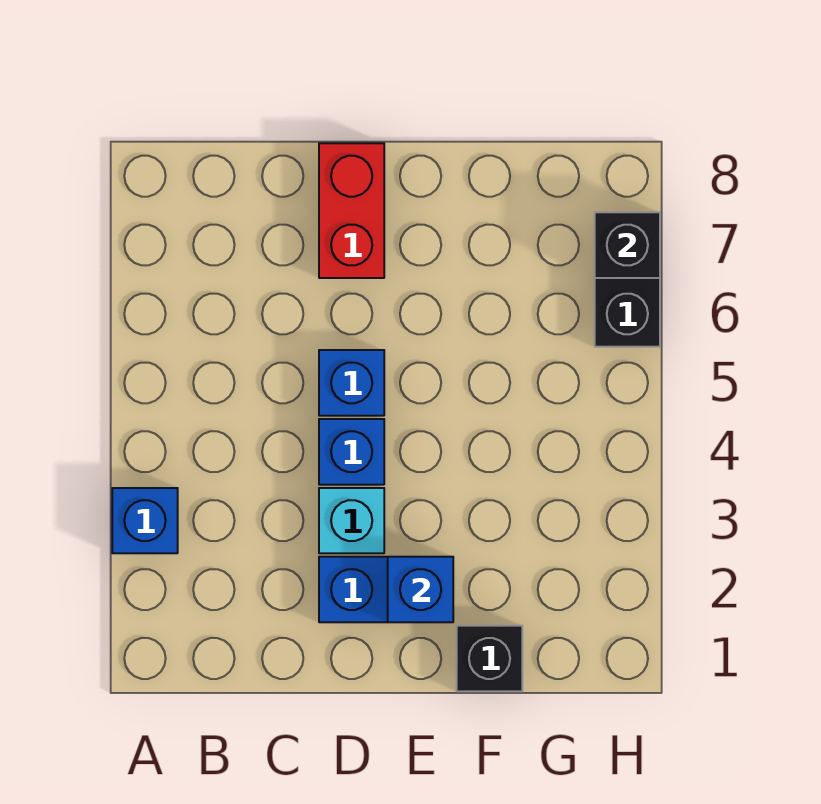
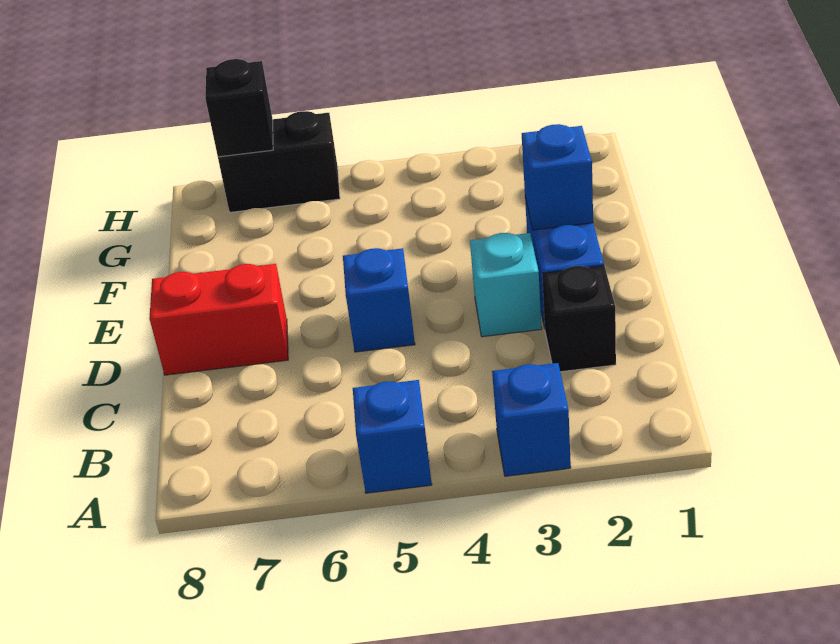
blue 1x1 brick [319,419,384,485] -> blue 1x1 brick moved to [353,380,432,493]
black 1x1 brick [457,626,522,691] -> black 1x1 brick moved to [542,266,616,372]

